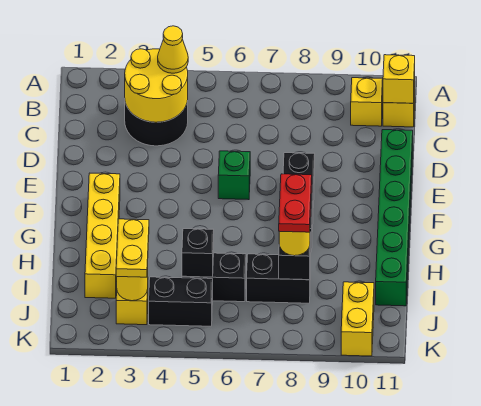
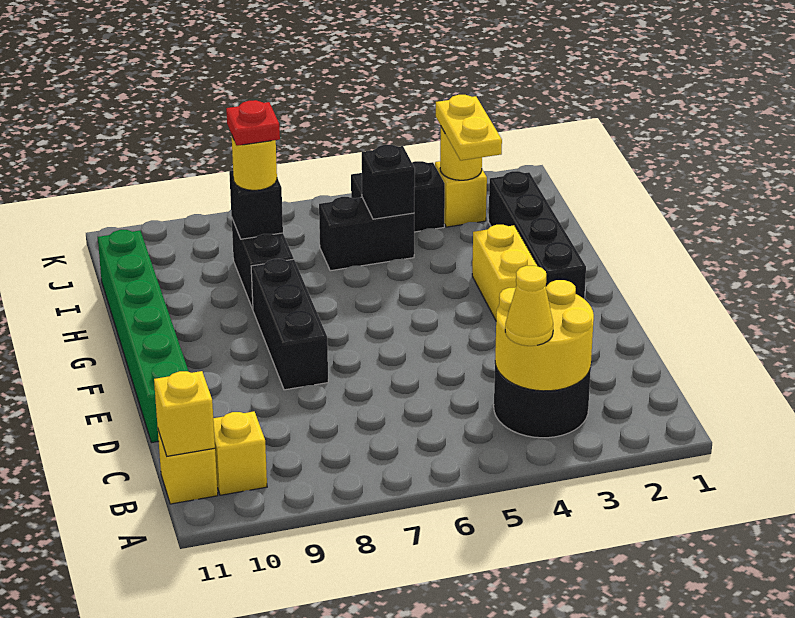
green 1x1 brick [218,151,250,200] -> none
yellow 1x4 brick [85,173,120,298] -> black 1x4 brick [488,171,586,299]
red 1x2 plate [279,174,312,232] -> red 1x1 plate [226,100,280,146]
black 1x2 brick [247,254,311,303] -> black 1x2 brick turned to [232,219,294,309]
yellow 1x2 brick [341,282,374,356] -> yellow 1x2 brick moved to [472,225,537,320]

